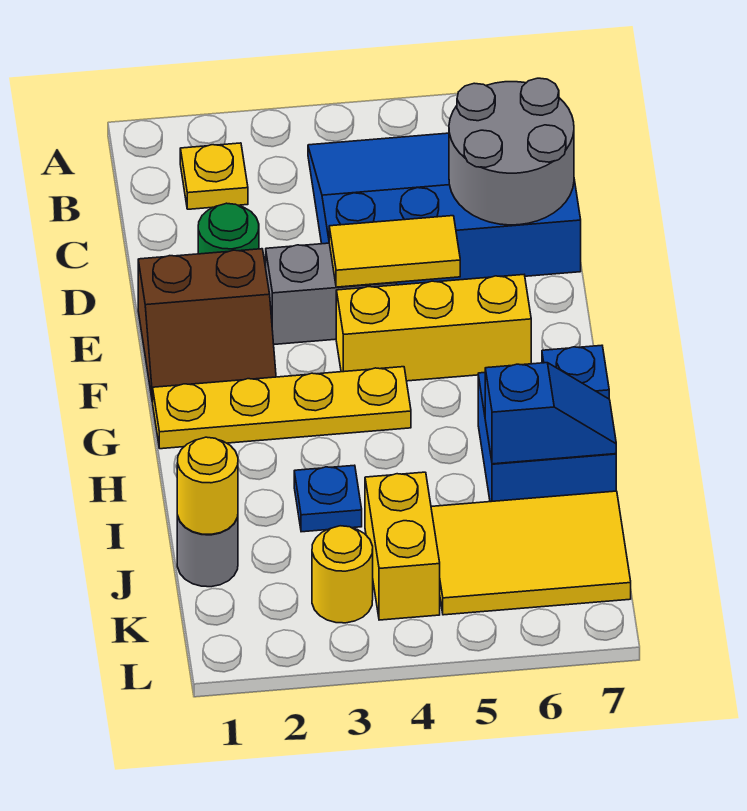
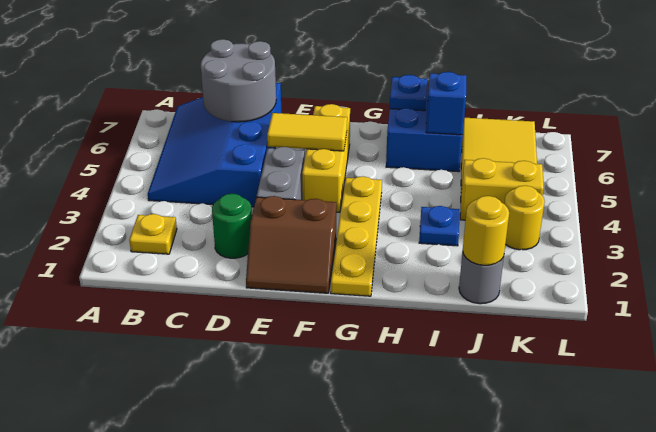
brown 2x2 slope [138,249,276,402] -> brown 2x2 slope turned to [246,196,336,293]
yellow 1x2 tile [329,216,460,287] -> yellow 1x2 tile turned to [267,113,347,151]

